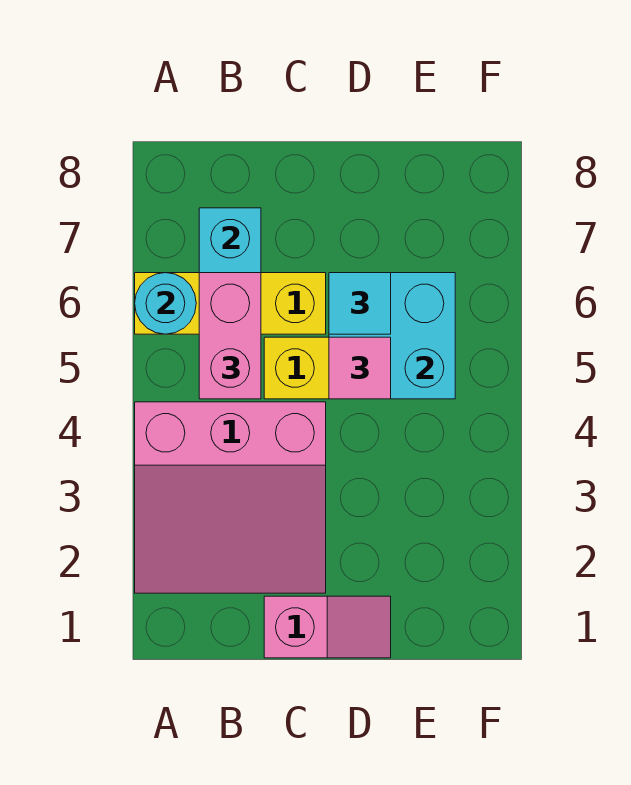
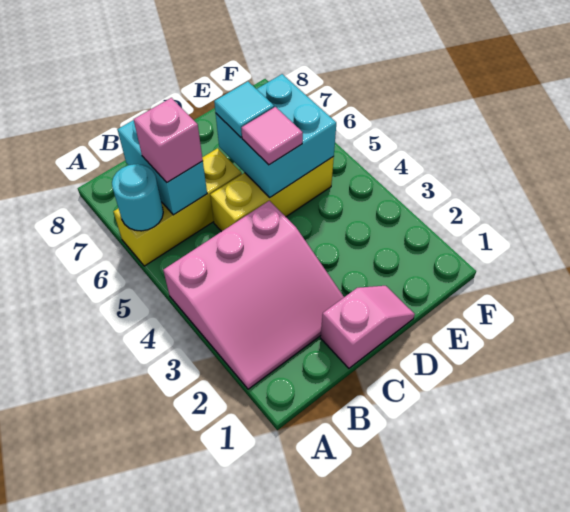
pink 1x2 brick [199,273,261,399] -> pink 1x1 brick [134,98,203,182]

